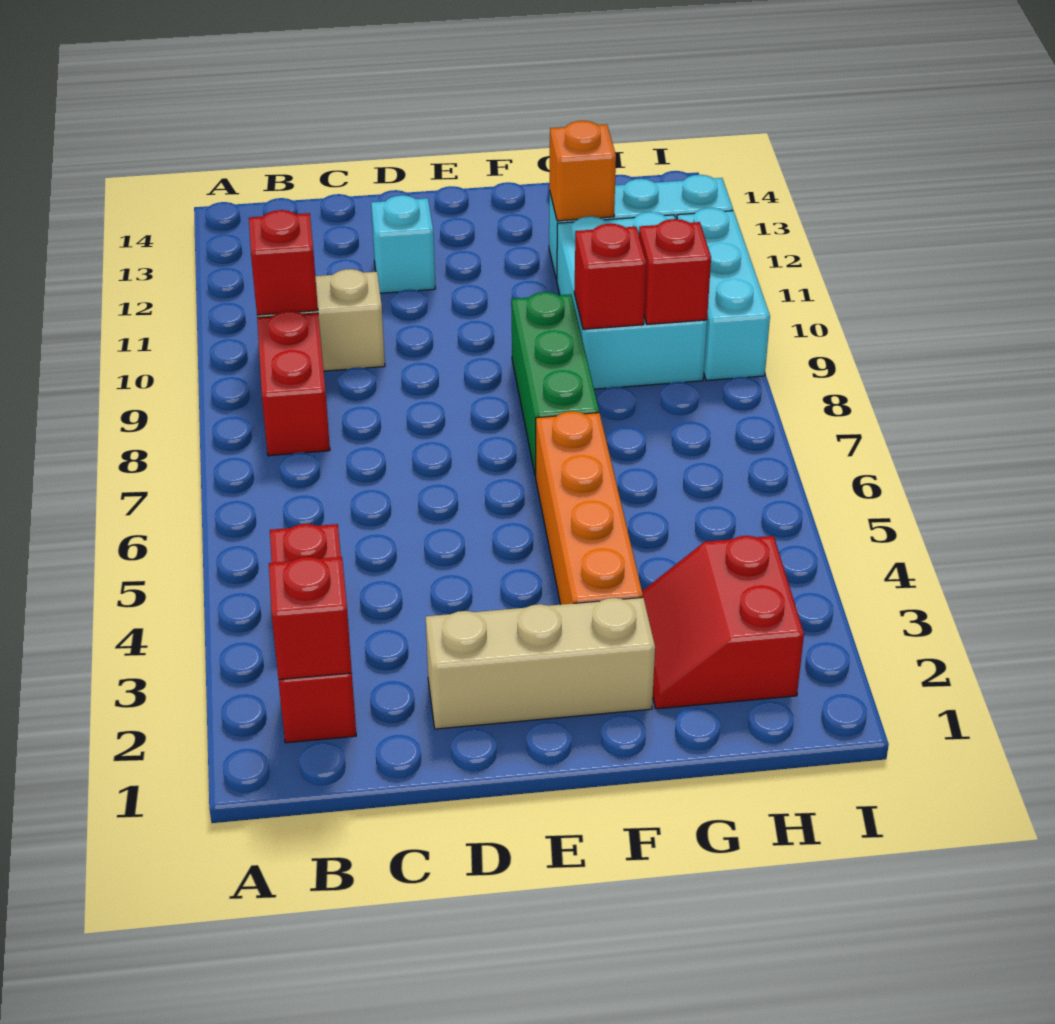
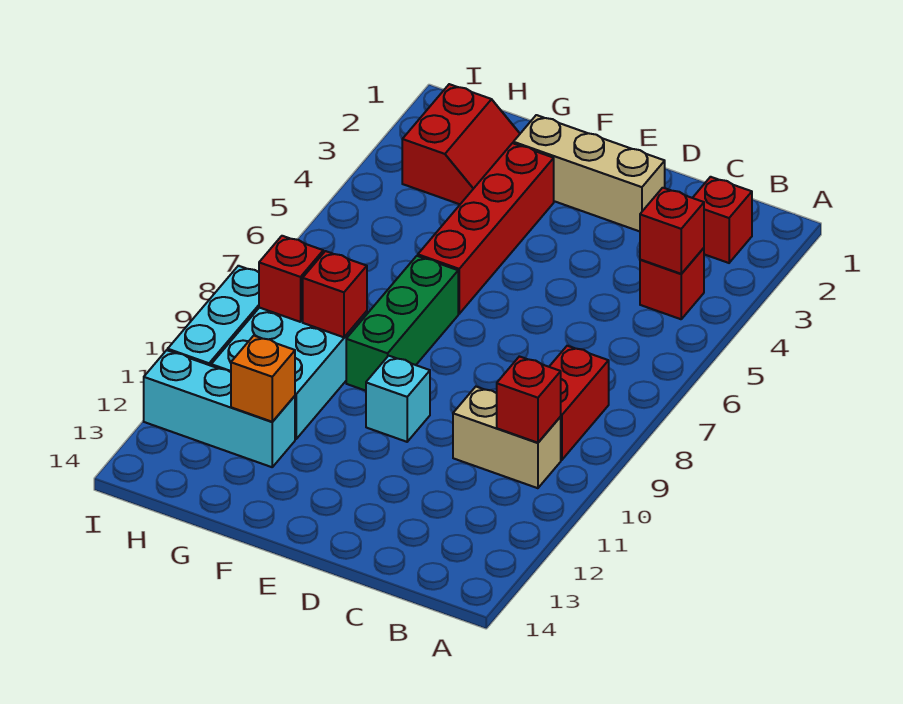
red 1x1 brick [269,557,352,680] -> red 1x1 brick moved to [640,188,704,274]
cyan 1x1 brick [371,195,435,293] -> cyan 1x1 brick moved to [366,356,430,442]
orange 1x4 brick [535,411,643,605] -> red 1x4 brick [418,143,554,314]

